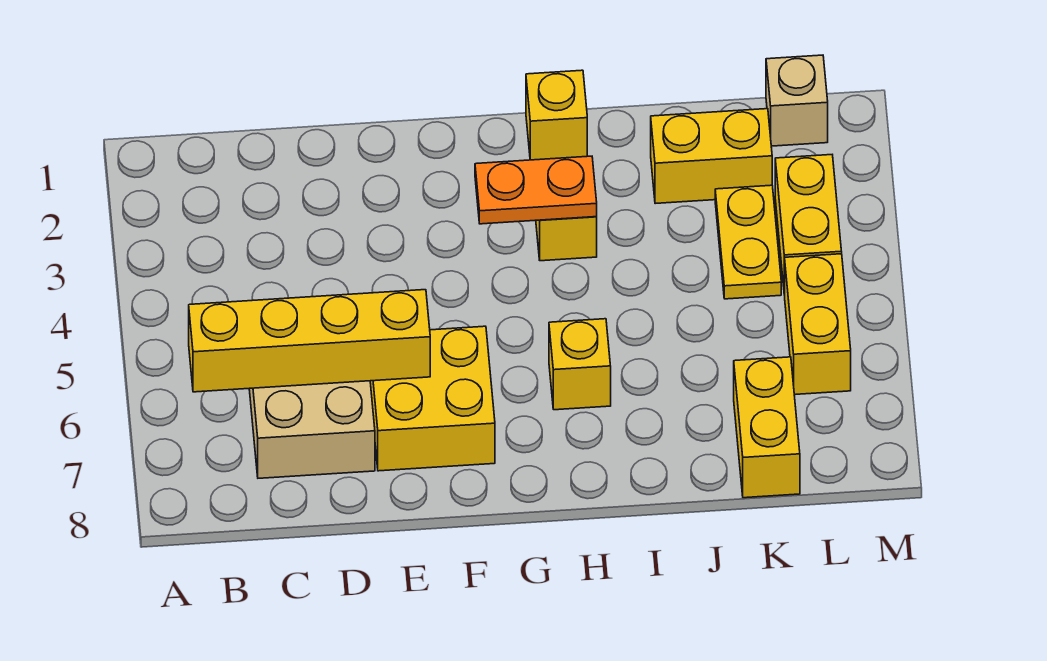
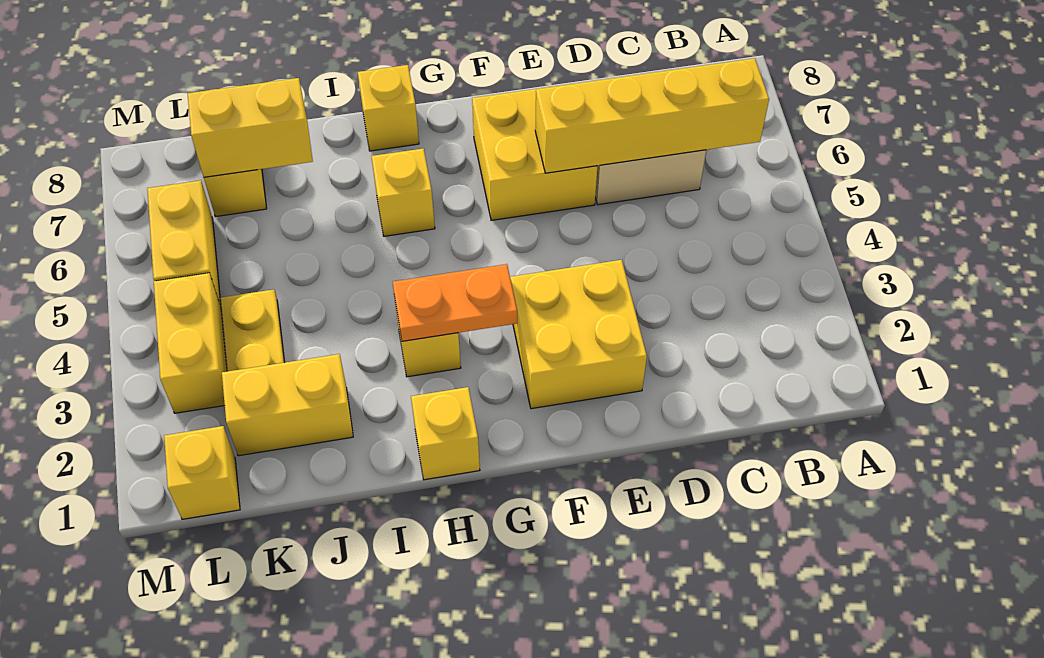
none -> yellow 2x2 brick [510,260,647,409]
none -> yellow 1x1 brick [358,65,419,151]
none -> yellow 1x2 brick [188,78,313,177]
tan 1x1 brick [766,55,828,146] -> yellow 1x1 brick [164,426,240,519]

